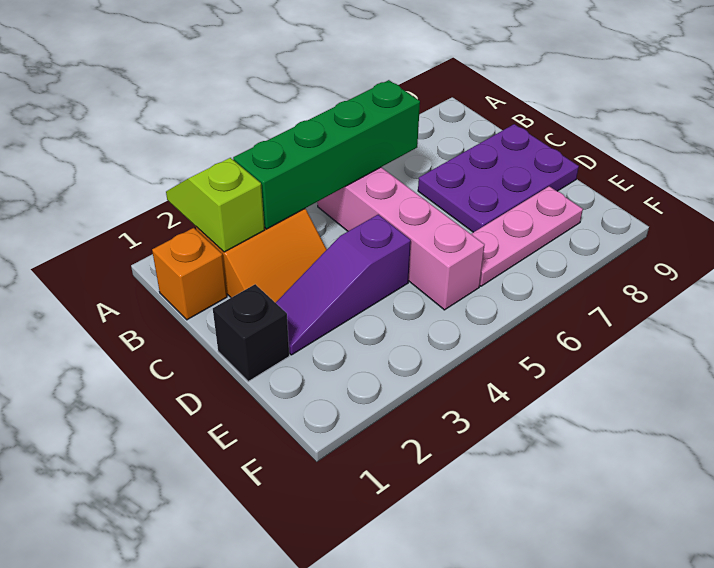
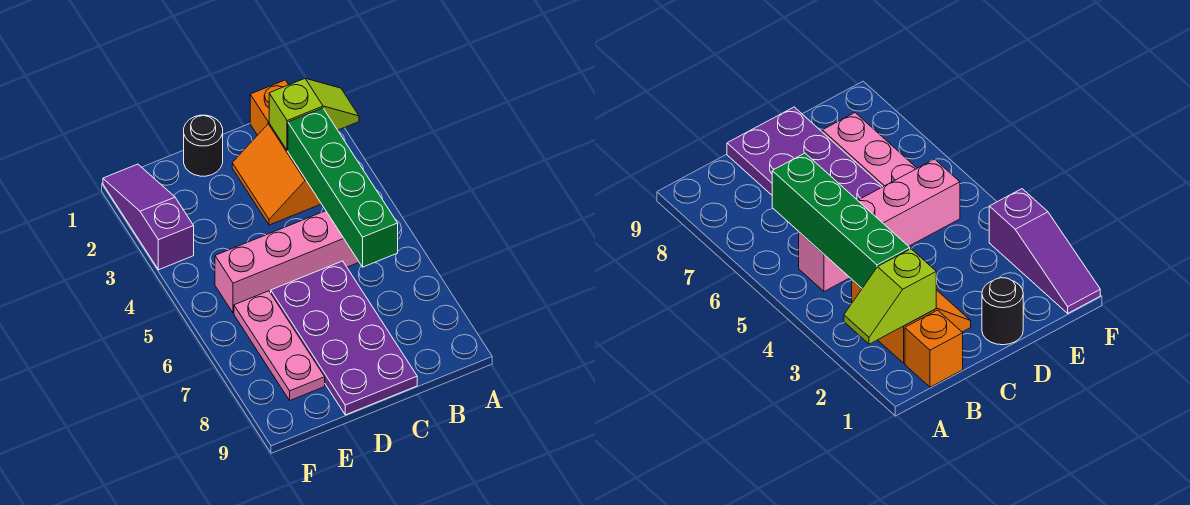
purple 2x3 plate [418,124,579,232] -> purple 2x4 plate [271,261,417,415]
black 1x1 brick [213,284,289,382] -> black 1x1 round brick [184,115,223,176]
purple 1x3 slope [276,215,411,355] -> purple 1x3 slope moved to [103,164,194,270]

